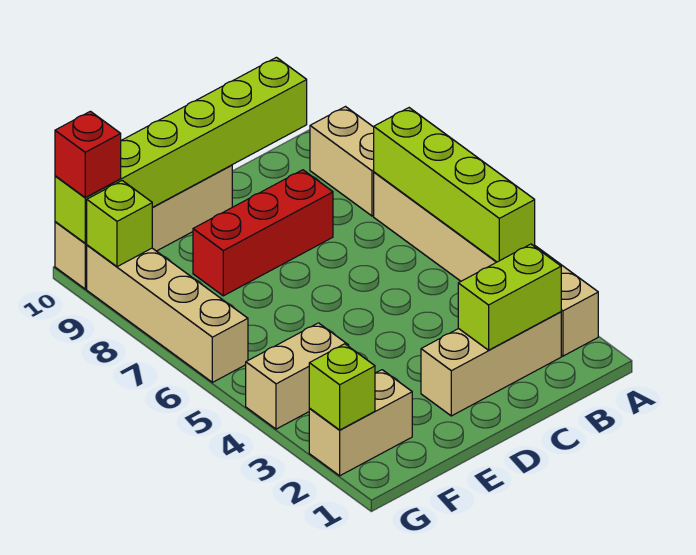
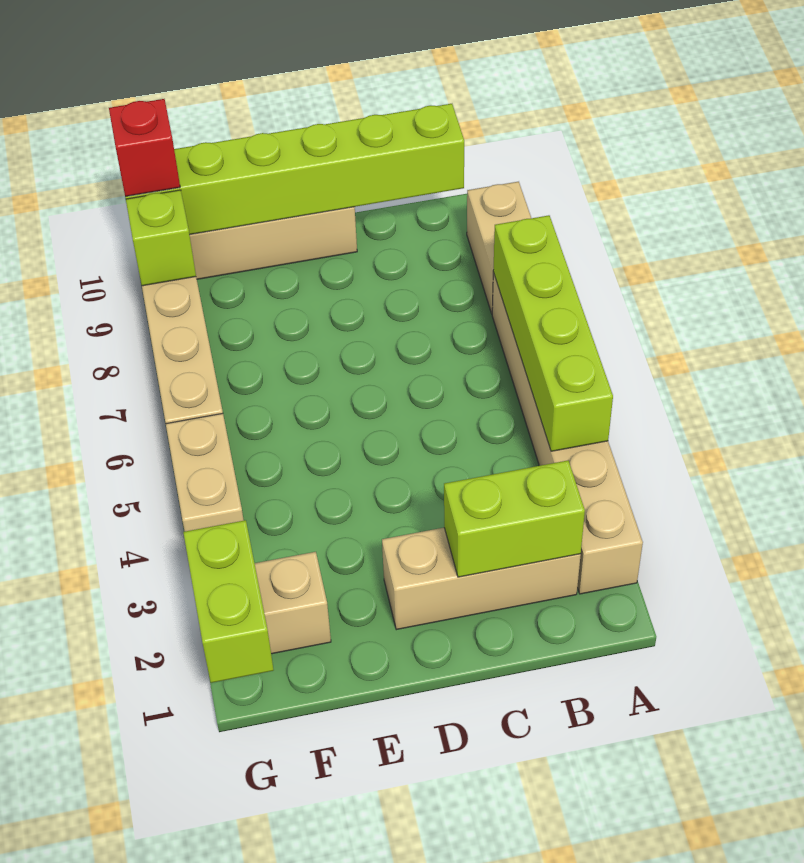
red 1x3 brick [193,170,333,296] -> none
tan 1x2 brick [246,323,349,429] -> tan 1x2 brick turned to [166,413,244,531]
lime 1x1 brick [309,344,375,430] -> lime 1x2 brick [183,520,274,683]

